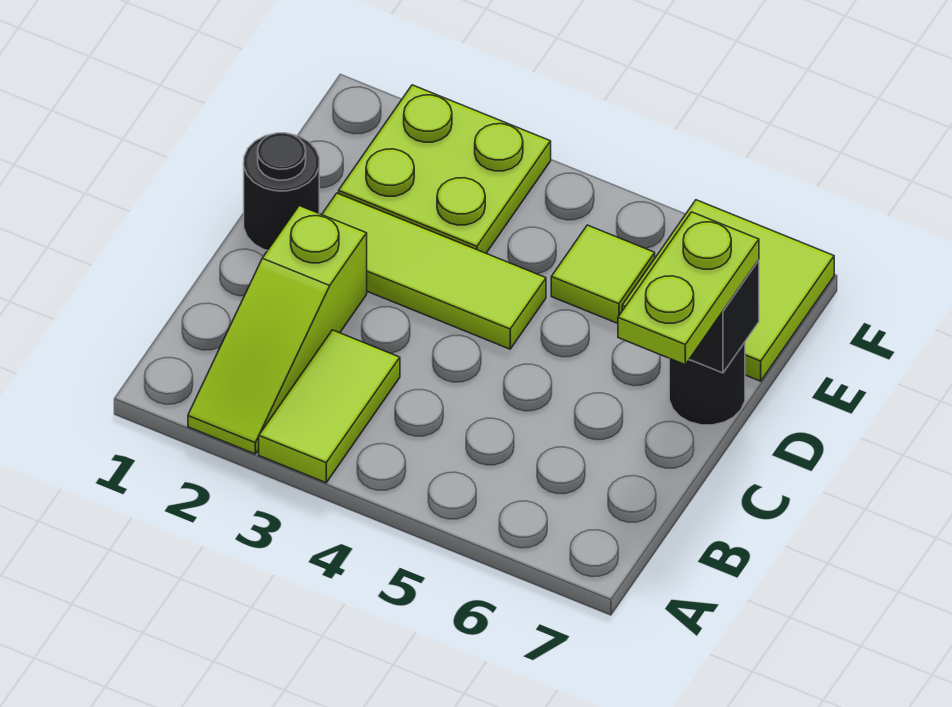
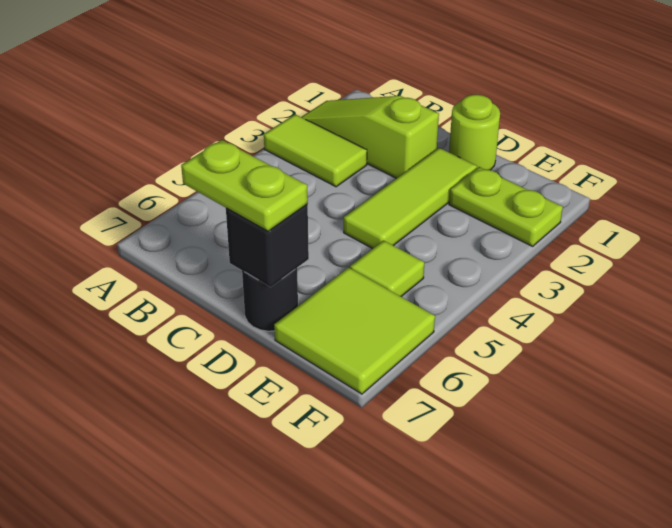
black 1x1 round brick [244,133,319,251] -> lime 1x1 round brick [449,95,500,170]
lime 2x2 plate [339,85,551,253] -> lime 1x2 plate [449,167,563,246]

